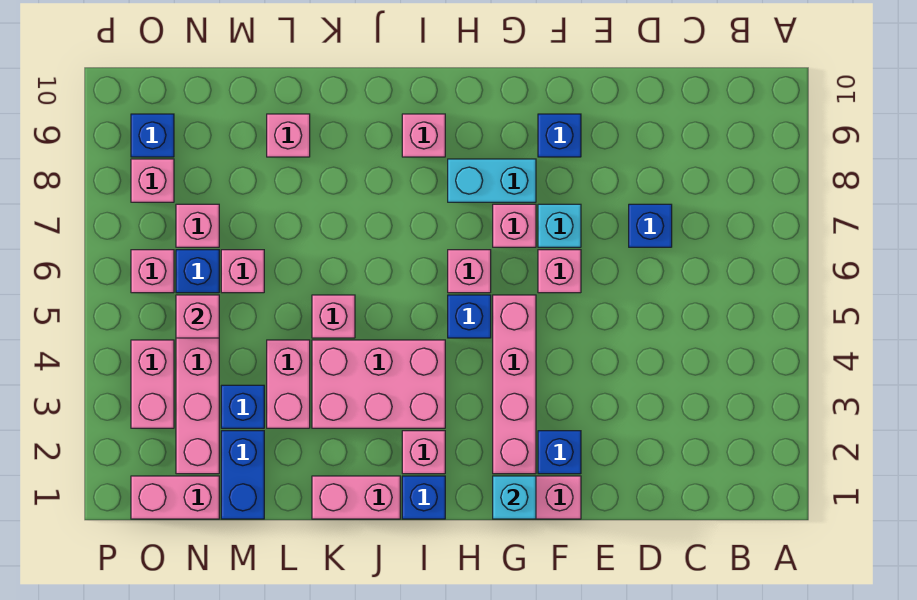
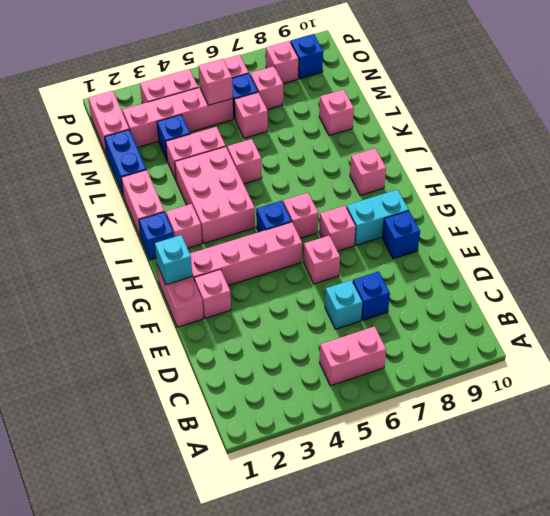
none -> pink 1x2 brick [319,327,386,386]
blue 1x1 brick [538,431,581,474] -> pink 1x1 brick [194,269,231,318]
cyan 1x1 brick [538,204,581,247] -> cyan 1x1 brick moved to [325,280,363,329]
cyan 1x2 brick [448,159,536,202] -> cyan 1x2 brick turned to [346,190,409,245]
blue 1x2 brick [221,431,264,519] -> blue 1x2 brick turned to [105,130,146,196]

